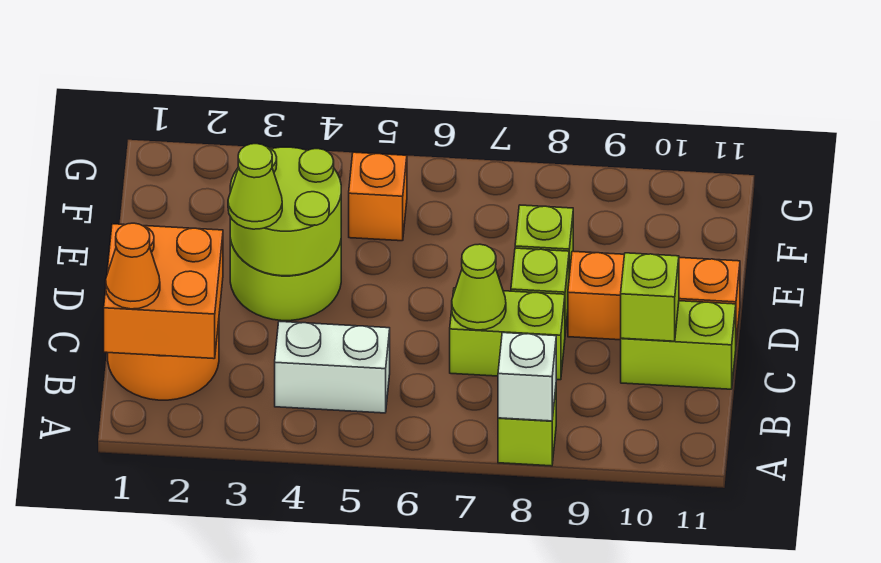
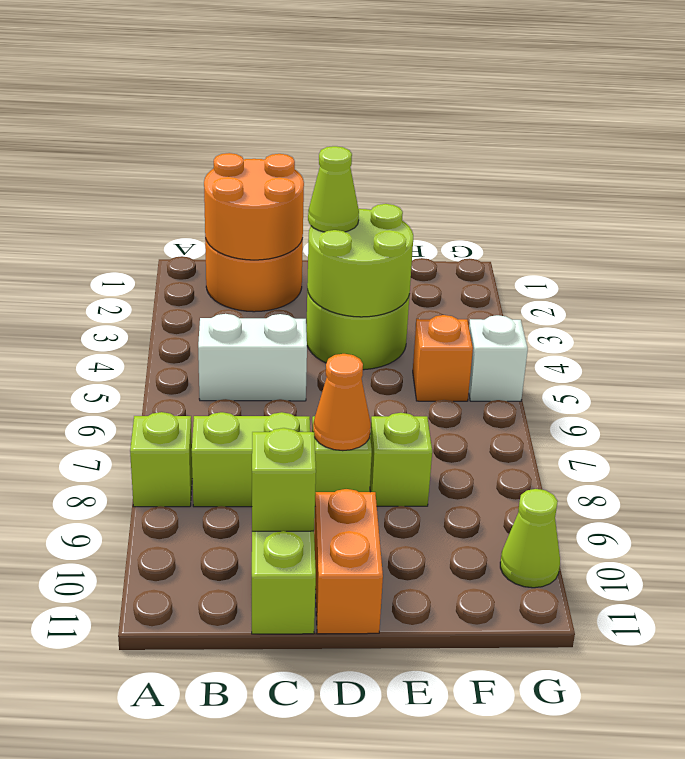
white 1x1 brick [498,333,556,421] -> white 1x1 brick moved to [469,315,528,401]
orange 2x2 brick [104,224,223,359] -> orange 2x2 round brick [204,153,304,260]
orange 1x1 cone [106,223,160,309] -> orange 1x1 cone moved to [313,354,371,451]
white 1x2 brick [275,321,390,413] -> white 1x2 brick turned to [198,314,307,401]
lime 1x2 brick [450,288,565,380] -> lime 1x2 brick turned to [192,412,310,507]
lime 1x1 cone [452,244,506,330] -> lime 1x1 cone moved to [500,489,560,588]
orange 1x3 brick [568,251,740,342] -> orange 1x2 brick [314,489,383,634]

